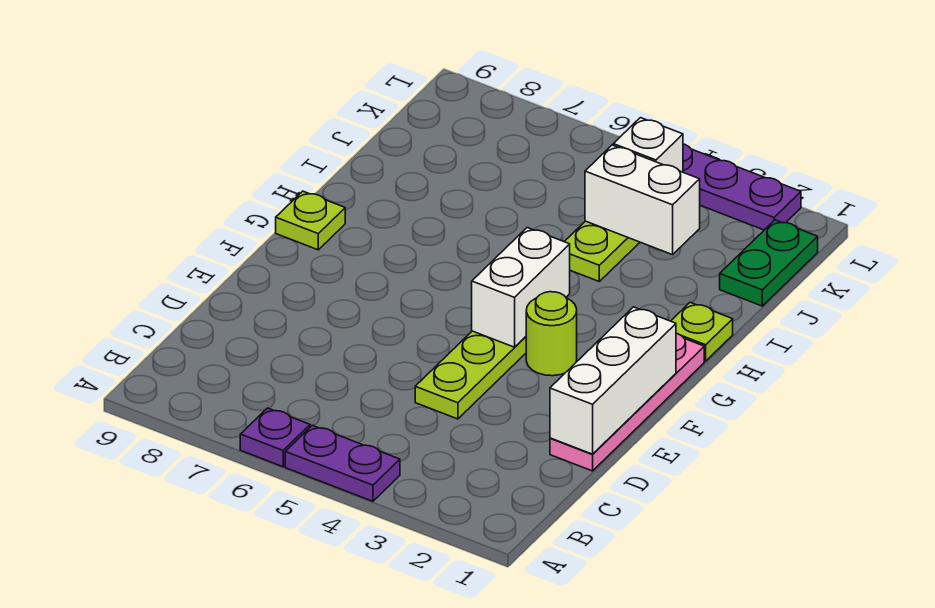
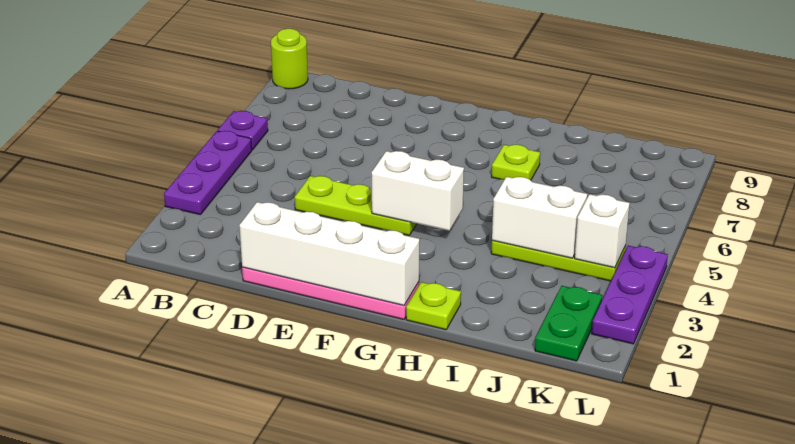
purple 1x2 plate [285,425,400,501] -> purple 1x3 plate [164,131,252,215]
white 1x3 brick [550,307,676,454] -> white 1x4 brick [239,202,419,305]
lime 1x1 round brick [526,292,577,376] -> lime 1x1 round brick moved to [271,29,308,89]
lime 1x1 plate [276,191,345,250] -> lime 1x1 plate moved to [492,145,540,180]
green 1x2 plate [720,220,818,306] -> green 1x2 plate turned to [535,286,602,361]
white 1x2 brick [585,145,700,255] -> white 1x2 brick turned to [492,177,587,258]

